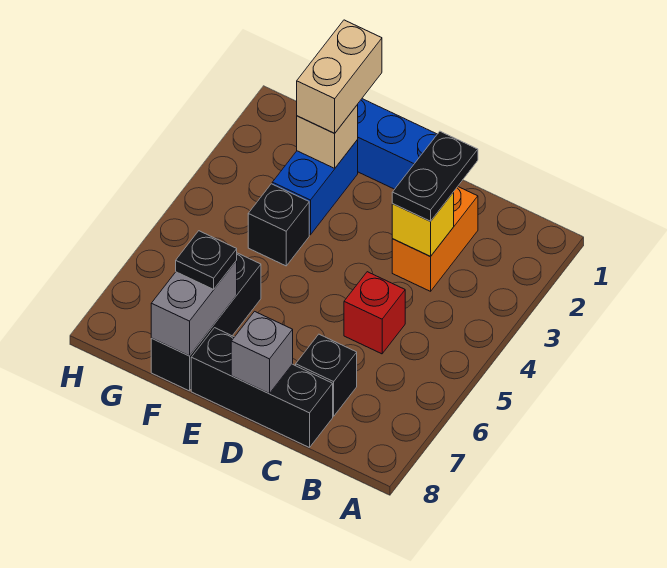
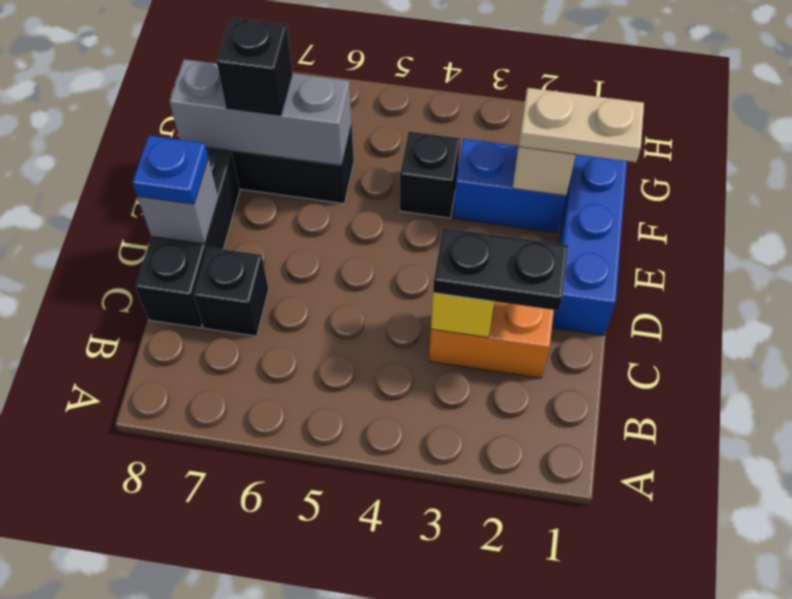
red 1x1 brick [344,272,405,354] -> none
none -> blue 1x1 plate [132,135,208,204]
tan 1x2 brick [297,20,382,133] -> tan 1x2 plate [519,88,644,162]
grey 1x2 brick [151,261,237,356] -> grey 1x3 brick [169,59,352,165]
black 1x1 plate [176,231,237,289] -> black 1x1 brick [217,18,293,116]

